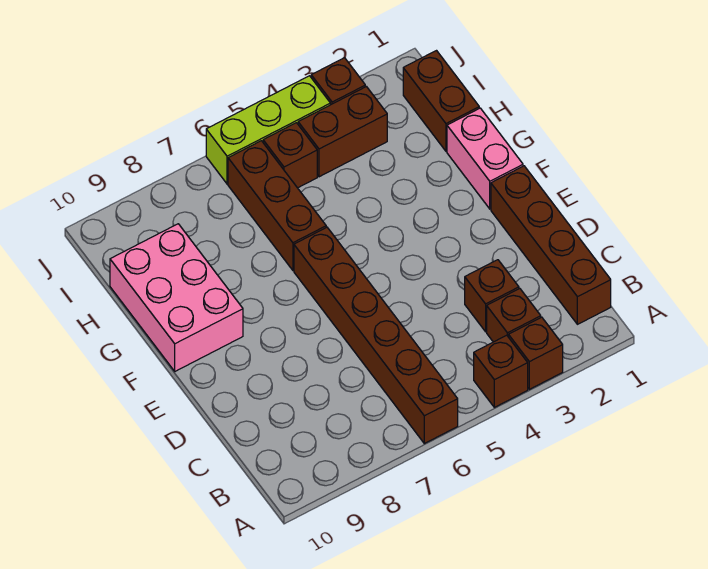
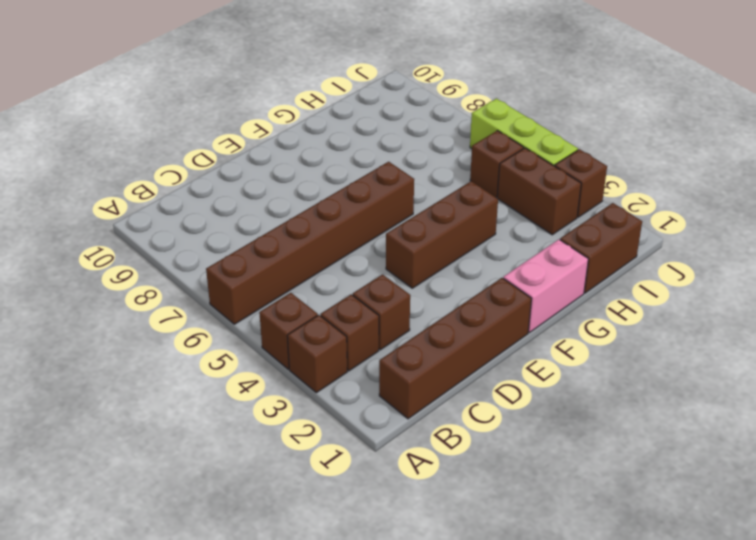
pink 2x3 brick [110,224,243,371] -> none
brown 1x3 brick [228,141,326,270] -> brown 1x3 brick moved to [386,181,498,288]

